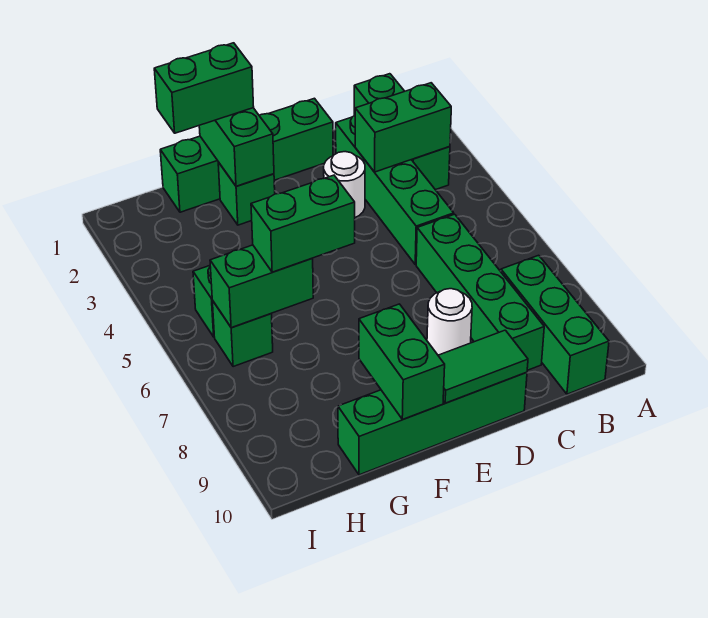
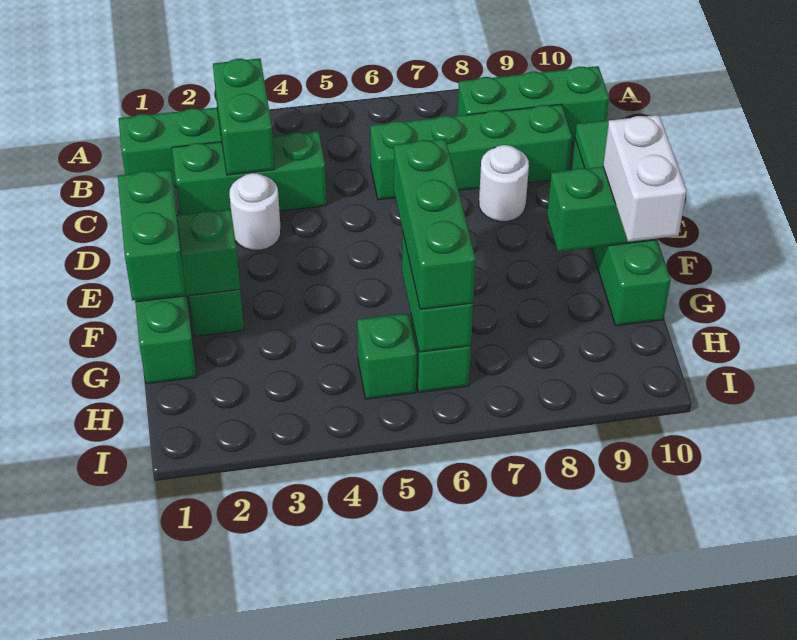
green 1x4 brick [336,115,454,265] -> green 1x3 brick [172,131,327,215]
green 1x2 brick [251,175,355,272] -> green 1x3 brick [394,139,476,309]
none -> white 1x2 brick [603,115,686,242]

